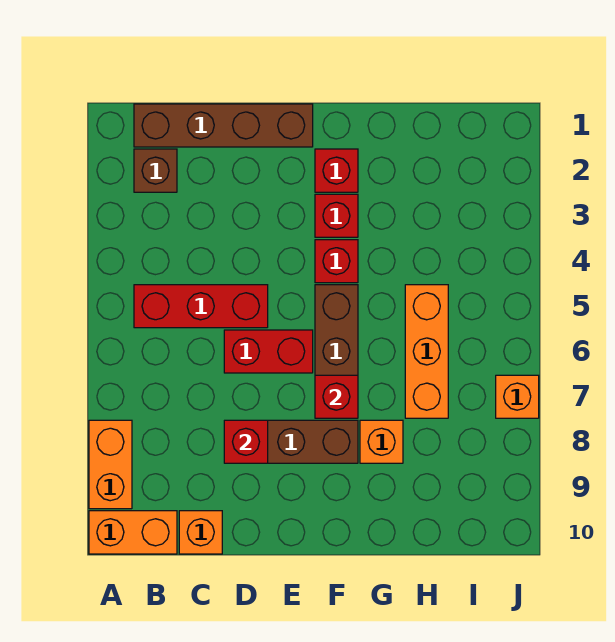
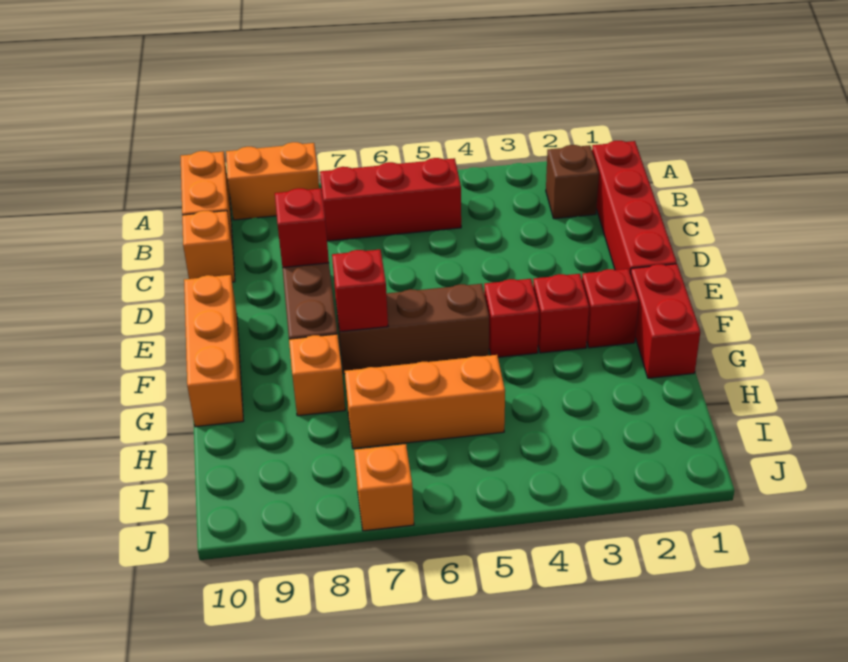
brown 1x4 brick [134,104,313,147] -> red 1x4 brick [592,141,677,274]
red 1x3 brick [134,285,268,328] -> red 1x3 brick turned to [320,158,461,241]
red 1x2 brick [224,330,313,373] -> red 1x2 brick moved to [631,264,700,378]
none -> orange 1x3 brick [184,275,244,427]

